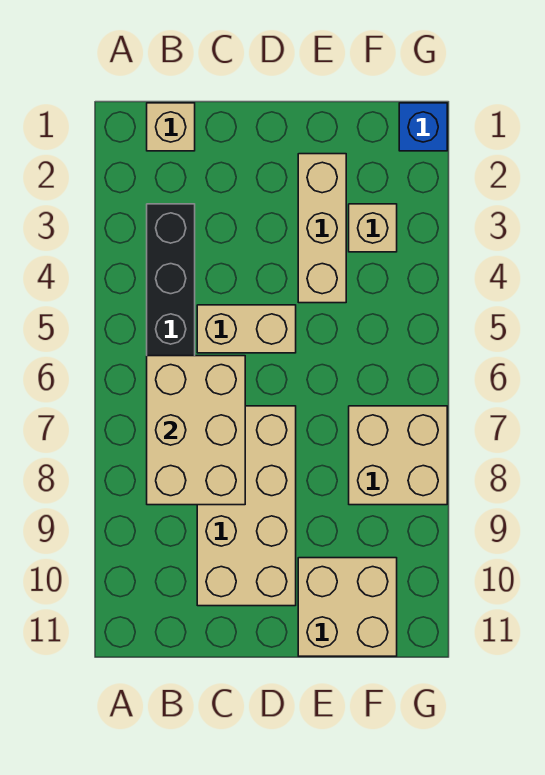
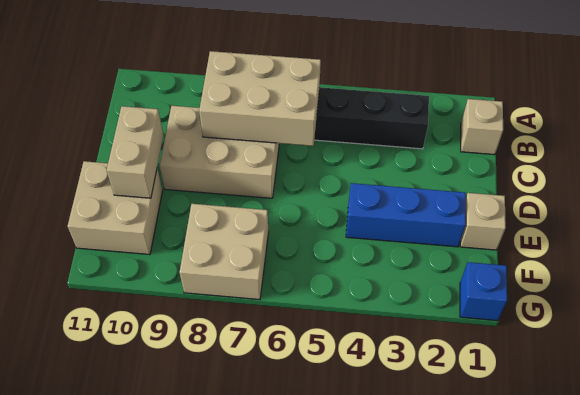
tan 1x2 brick [197,305,296,353] -> tan 1x2 brick moved to [107,106,163,198]
tan 2x4 brick [197,406,296,606] -> tan 2x3 brick [159,106,279,198]
tan 1x3 brick [298,154,346,303] -> blue 1x3 brick [346,183,466,247]
tan 1x1 brick [349,204,397,252] -> tan 1x1 brick moved to [460,193,506,250]

